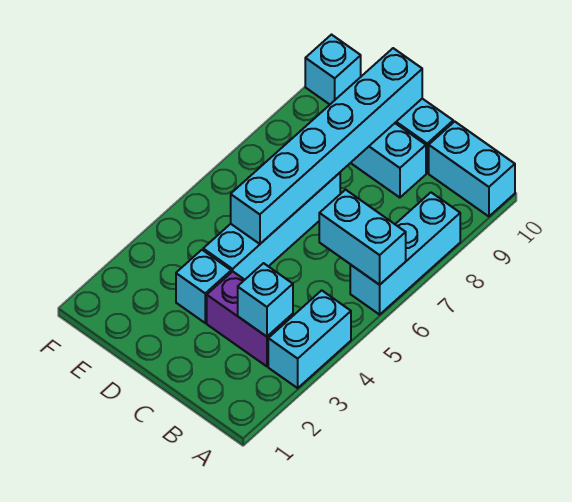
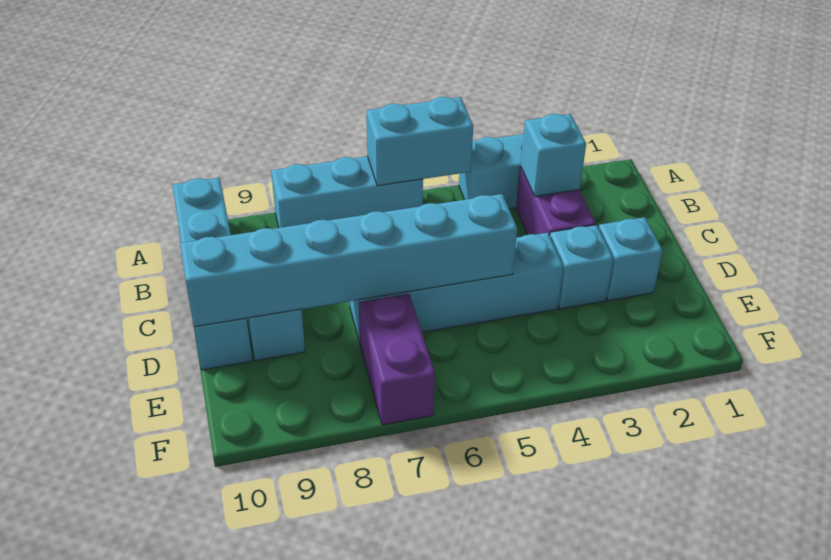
cyan 1x2 brick [319,190,406,285] -> cyan 1x2 brick turned to [366,97,473,186]
none -> purple 1x2 brick [359,294,435,425]
cyan 1x1 brick [305,35,361,104] -> cyan 1x1 brick moved to [599,217,663,301]

